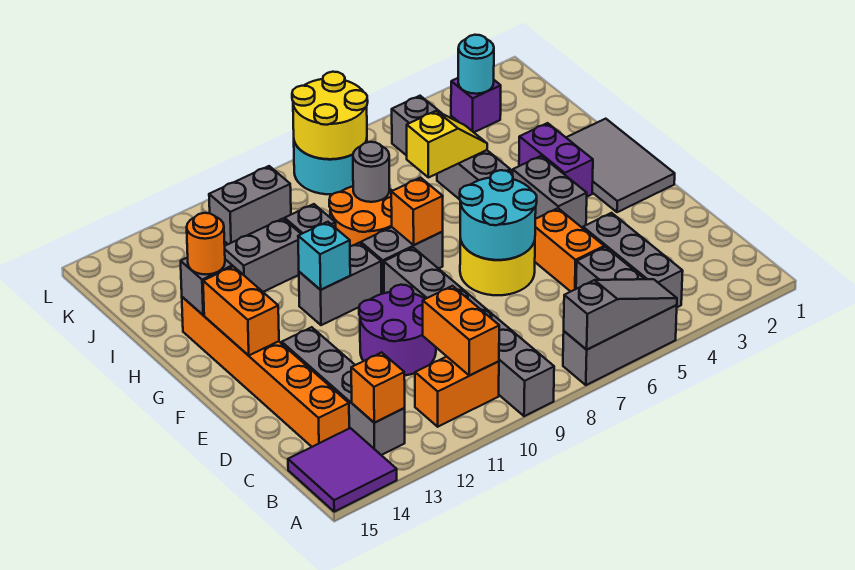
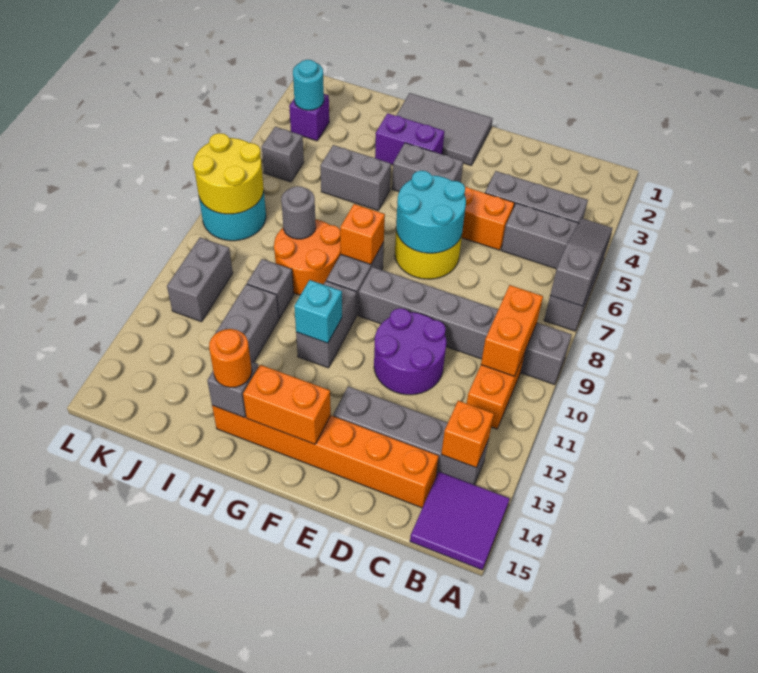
orange 1x2 brick [423,286,499,376] -> orange 1x2 brick turned to [481,285,543,376]
yellow 1x2 slope [407,111,487,178] -> none

